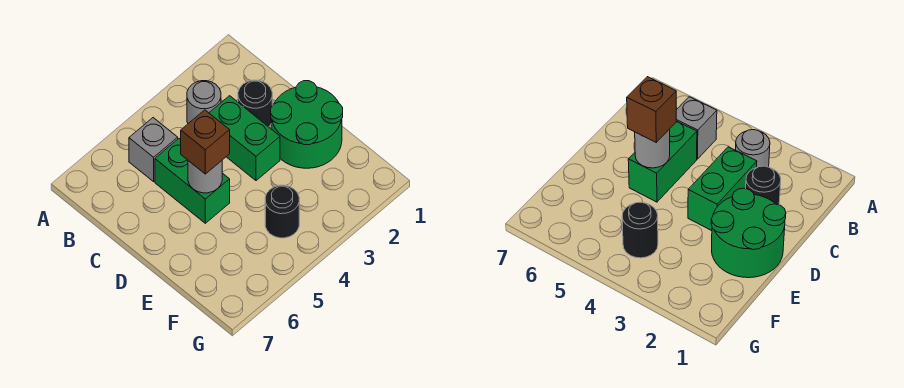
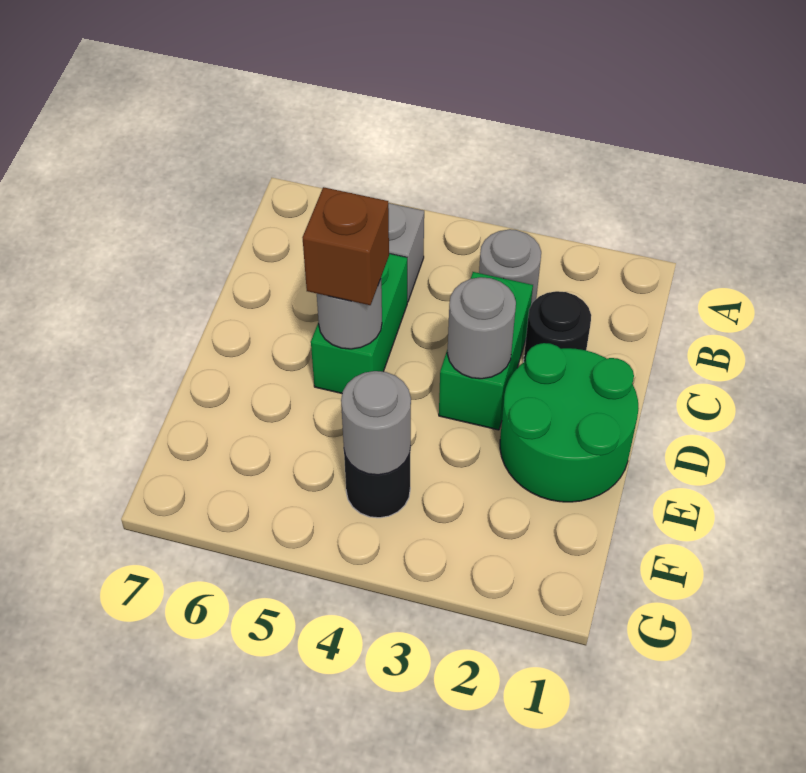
none -> grey 1x1 round brick [447,277,516,379]
none -> grey 1x1 round brick [341,371,411,475]

